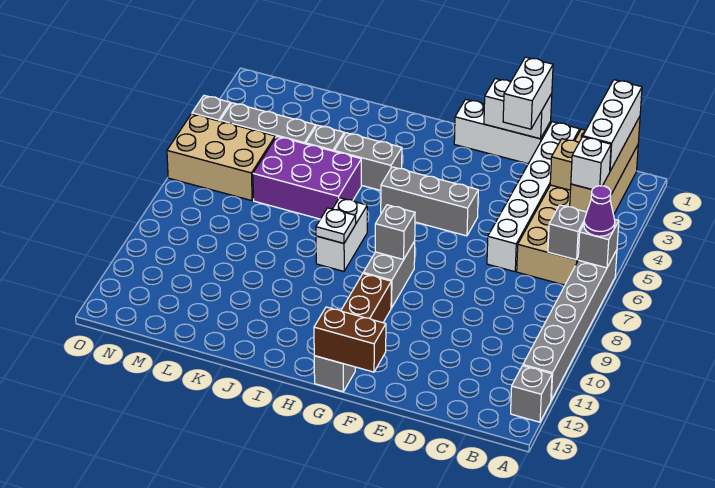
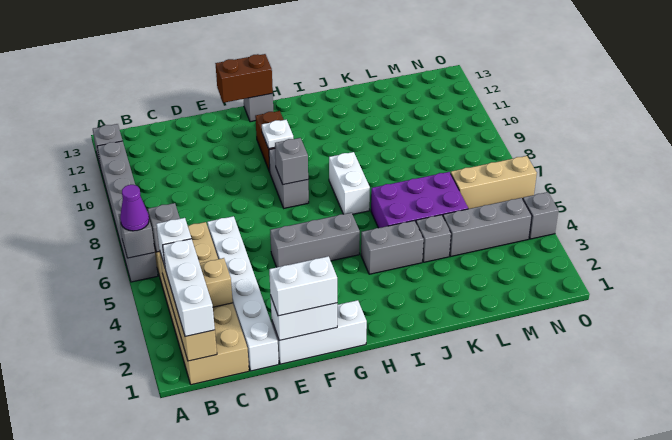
white 1x2 brick [503,57,553,129] -> white 1x2 brick turned to [269,256,337,316]
white 1x1 plate [316,208,356,243] -> white 1x1 plate moved to [262,120,293,149]
tan 2x3 brick [167,114,275,201] -> tan 1x3 brick [451,156,537,209]

